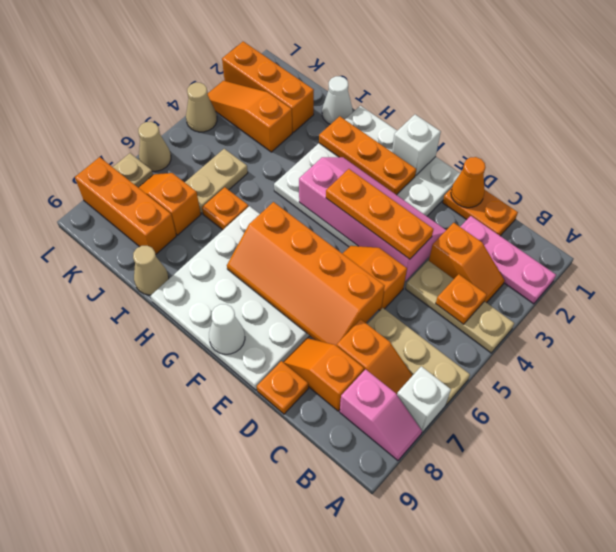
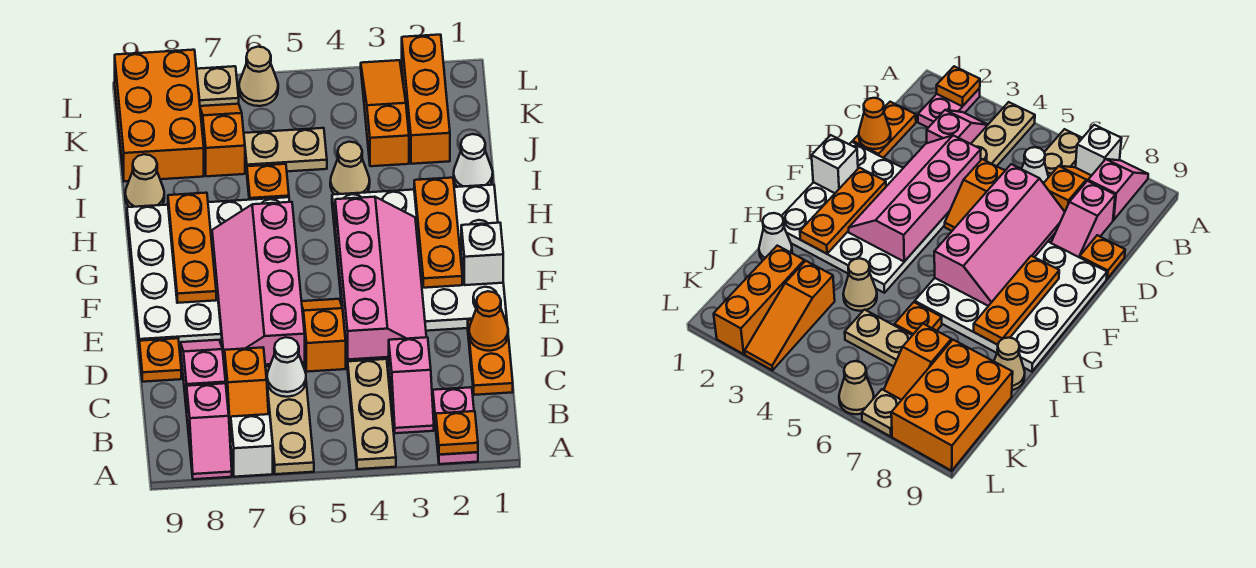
pink 1x3 plate [460,216,556,304] -> pink 1x2 plate [433,387,478,464]
orange 1x2 slope [429,223,505,303] -> pink 1x2 slope [389,337,434,433]
orange 1x1 plate [436,274,487,324] -> orange 1x1 plate moved to [436,411,478,455]
orange 1x2 slope [283,338,364,411] -> pink 1x2 slope [180,340,226,412]
orange 1x3 plate [326,169,433,259] -> orange 1x3 plate moved to [168,193,216,303]
orange 2x4 slope [227,202,385,346] -> pink 2x4 slope [212,202,305,367]
white 1x1 cone [209,304,245,354] -> white 1x1 cone moved to [267,337,306,397]
orange 1x3 brick [75,157,176,254] -> orange 2x3 brick [115,50,204,181]
tan 1x1 cone [186,83,217,132] -> tan 1x1 cone moved to [330,142,370,194]

